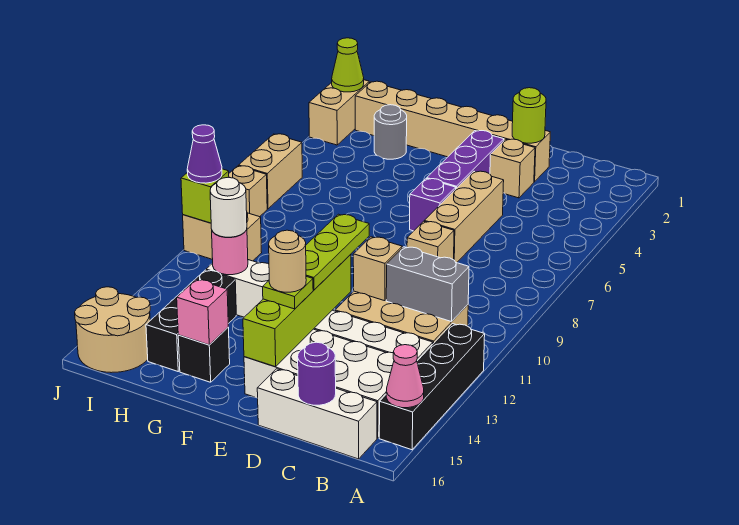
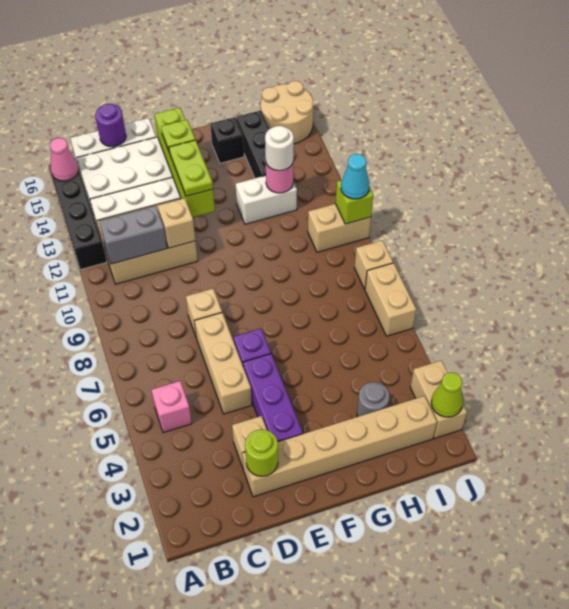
lime 1x3 plate [306,214,369,290] -> lime 1x2 plate [169,140,213,196]
tan 1x1 round brick [269,230,306,292] -> none
pink 1x1 brick [177,279,228,345] -> pink 1x1 brick moved to [151,381,192,433]
purple 1x1 cone [187,125,222,183] -> cyan 1x1 cone [341,154,369,199]

